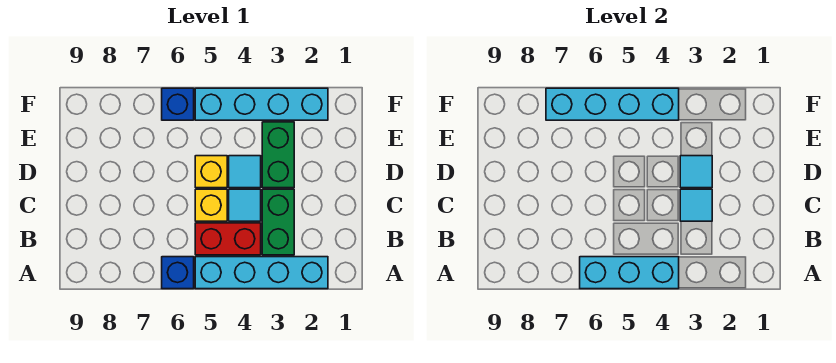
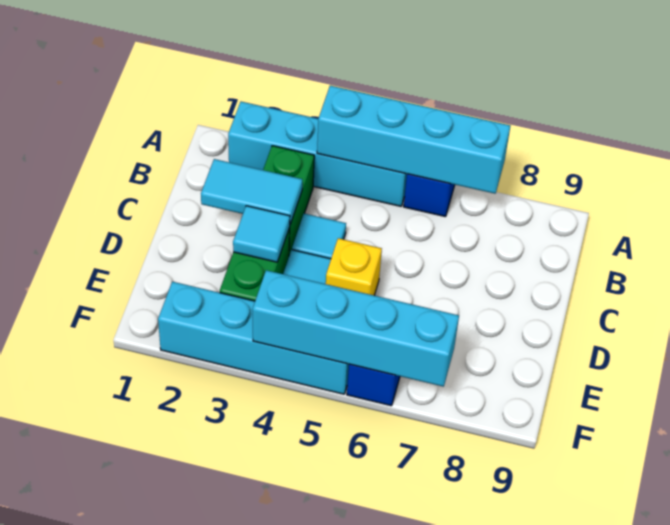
cyan 1x3 brick [580,257,679,289] -> cyan 1x4 brick [317,86,510,194]
red 1x2 brick [195,223,261,255] -> none
cyan 1x1 tile [680,189,712,221] -> cyan 1x2 tile [201,159,302,224]
yellow 1x1 brick [195,189,227,221] -> none

